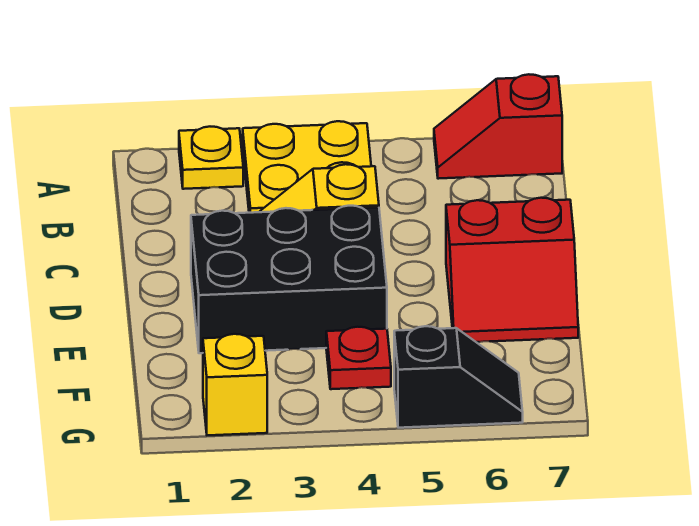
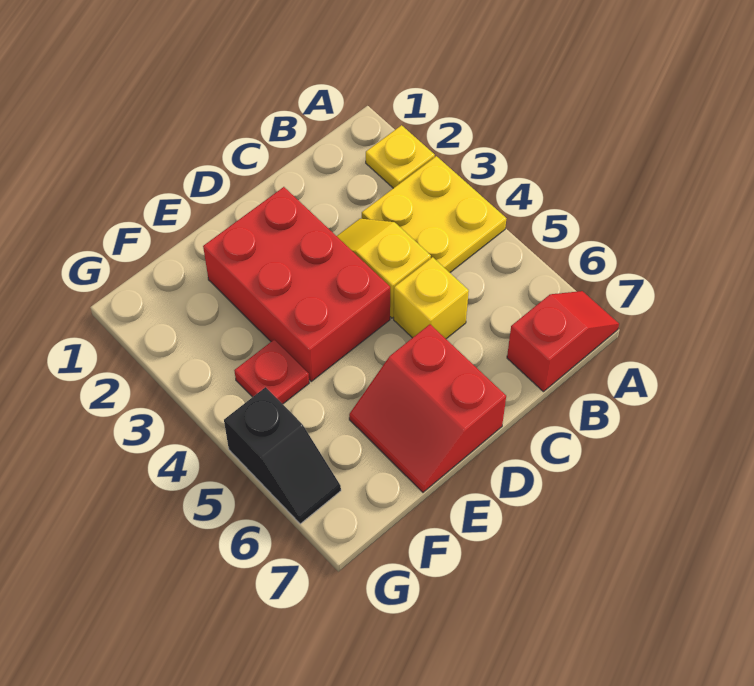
red 1x2 slope [434,74,562,179] -> red 1x2 slope turned to [507,291,619,392]
black 2x3 brick [191,206,387,353] -> red 2x3 brick [203,187,390,382]
yellow 1x1 brick [203,334,267,435] -> yellow 1x1 brick moved to [394,257,469,339]

